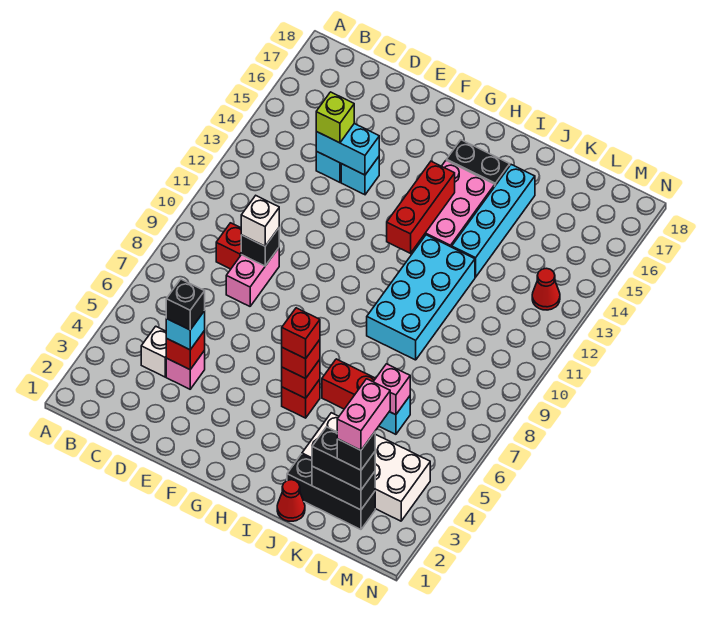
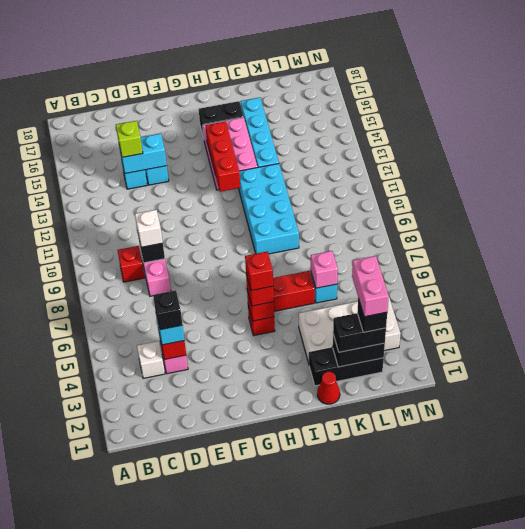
red 1x1 cone [532,268,560,310] -> none

